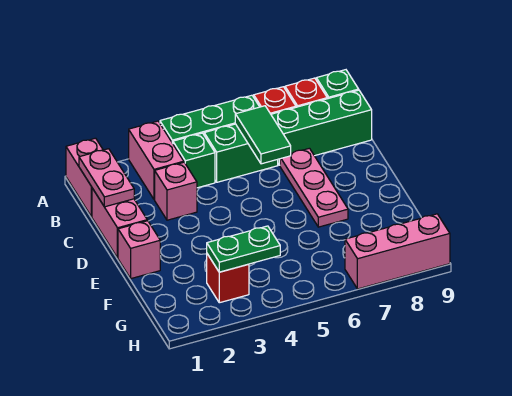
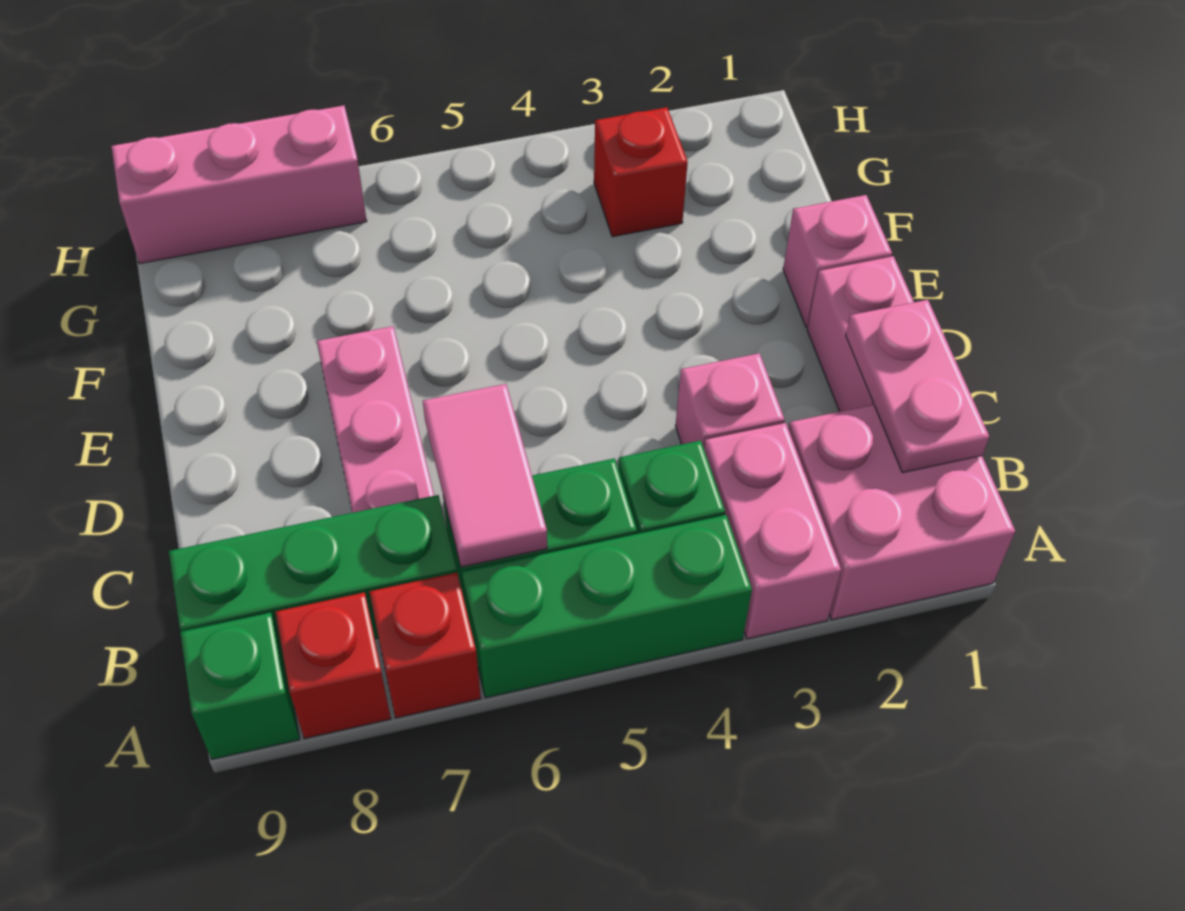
pink 1x2 brick [66,138,103,217] -> pink 2x2 brick [789,405,1015,620]
green 1x2 tile [235,106,291,164] -> pink 1x2 tile [423,384,547,567]
green 1x2 plate [207,226,280,272] -> none

